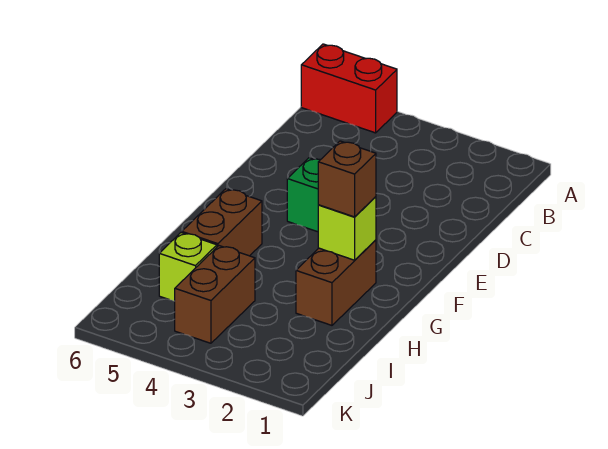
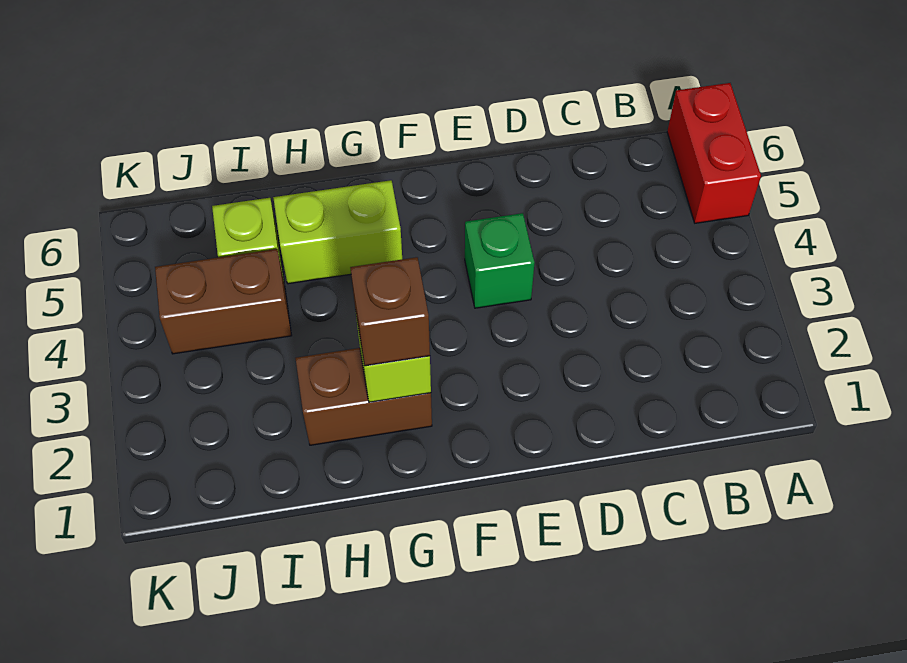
brown 1x2 brick [182,189,262,256] -> lime 1x2 brick [273,180,402,284]

